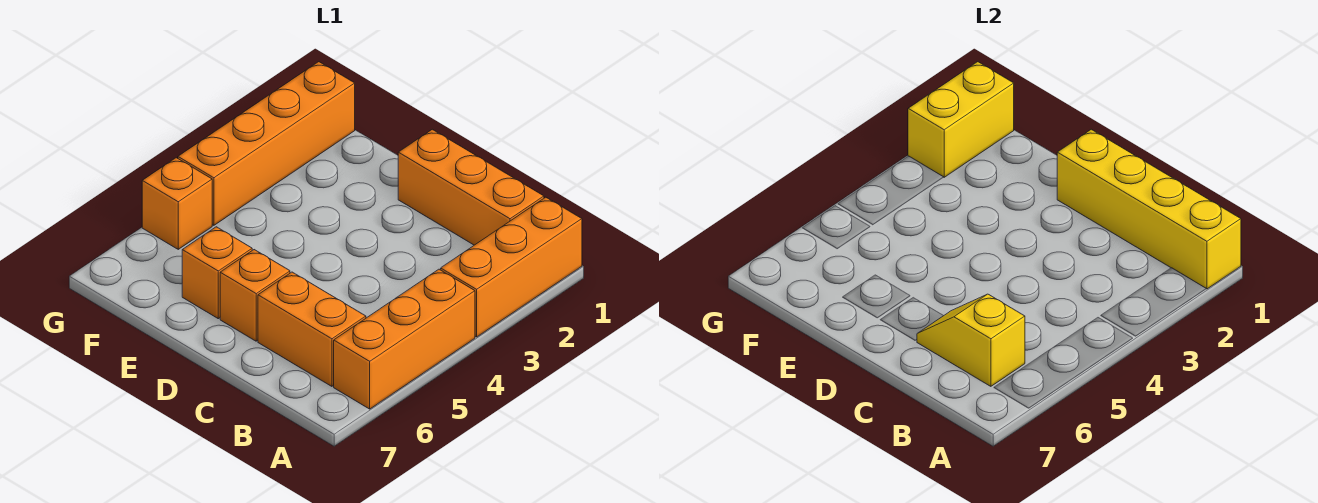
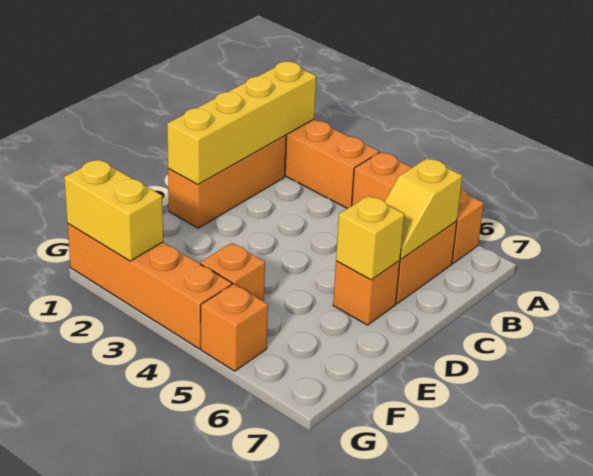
none -> yellow 1x1 brick [336,196,404,280]
orange 1x1 brick [182,227,252,319] -> orange 1x1 brick moved to [200,243,265,301]

